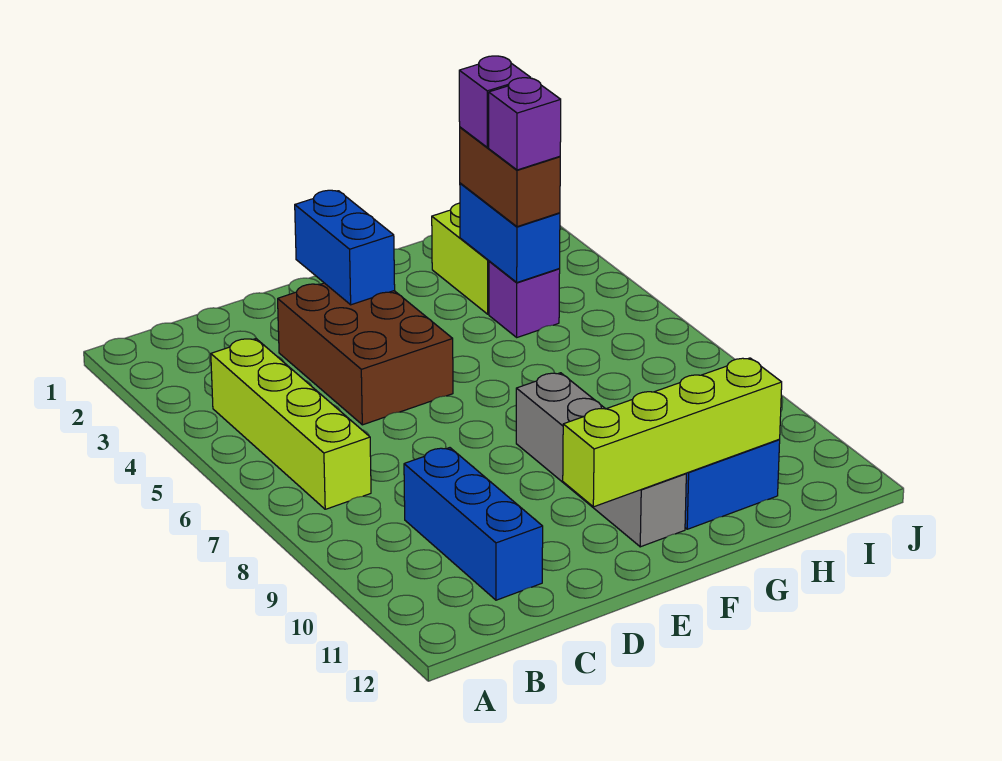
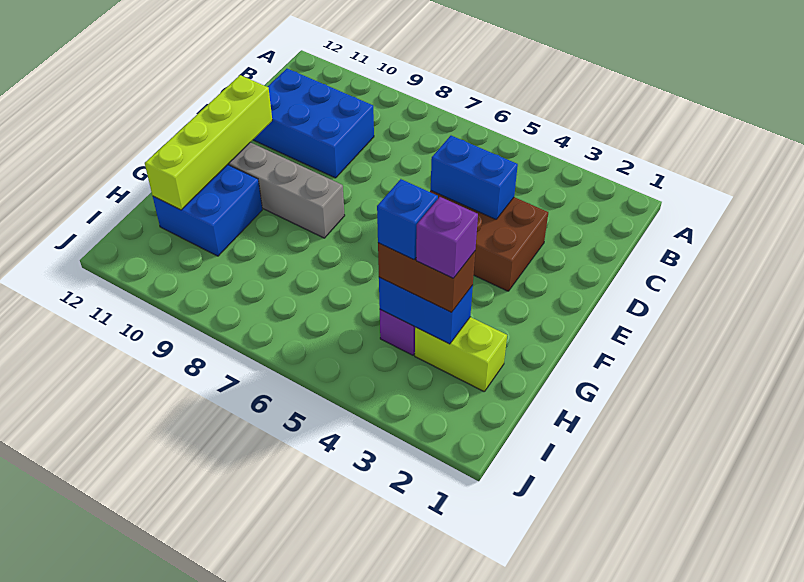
lime 1x4 brick [211,339,371,509] -> none
blue 1x3 brick [404,448,543,600] -> blue 2x3 brick [253,69,374,178]
blue 1x2 brick [295,190,395,305] -> blue 1x2 brick moved to [431,136,518,219]
purple 1x1 brick [489,78,561,170] -> blue 1x1 brick [377,179,438,260]

